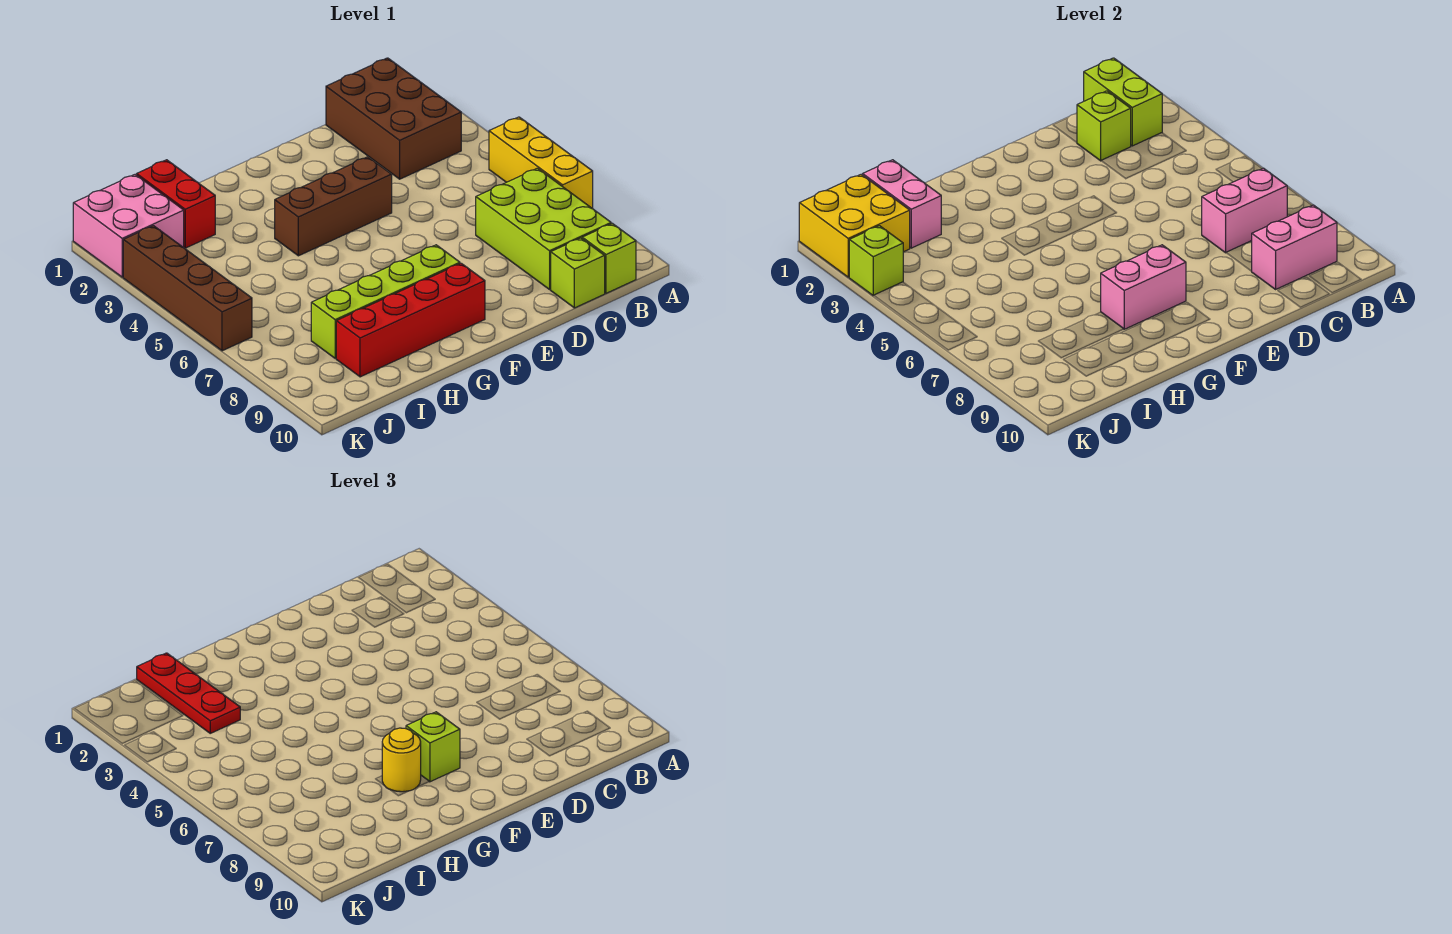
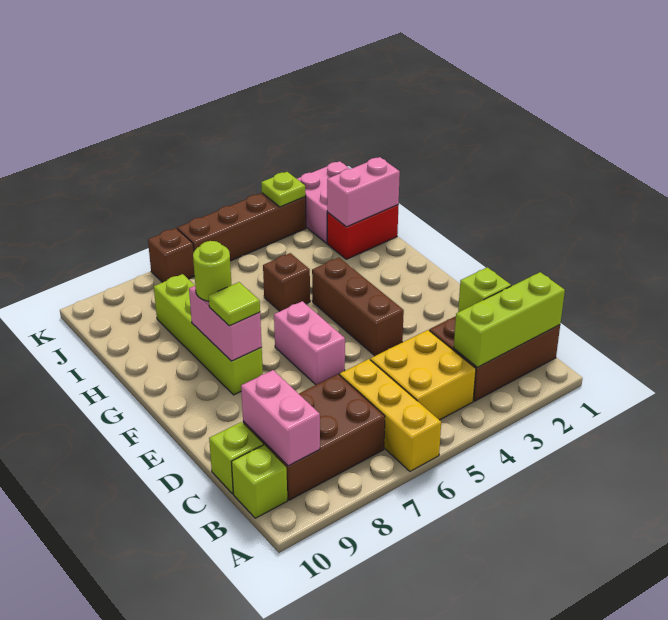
yellow 1x3 brick [489,117,593,209] -> yellow 1x3 brick turned to [340,359,441,471]
lime 1x2 brick [1084,58,1162,146] -> lime 1x3 brick [454,272,565,367]
lime 2x3 brick [476,168,611,289] -> brown 2x3 brick [243,374,385,500]
pink 1x2 brick [1202,168,1287,253] -> pink 1x2 brick moved to [274,301,345,385]
lime 1x1 brick [406,712,460,782] -> lime 1x1 tile [209,282,260,326]
red 1x4 brick [336,263,485,377] -> none
yellow 1x1 round brick [382,728,421,792] -> lime 1x1 round brick [193,241,232,301]
none -> brown 1x1 brick [263,253,310,311]
red 1x3 plate [137,653,240,733] -> none
yellow 2x2 brick [799,175,910,277] -> yellow 2x2 brick moved to [370,330,476,420]
lime 1x1 brick [849,226,903,295] -> lime 1x1 plate [261,172,306,207]
none -> brown 1x1 brick [148,228,195,282]

